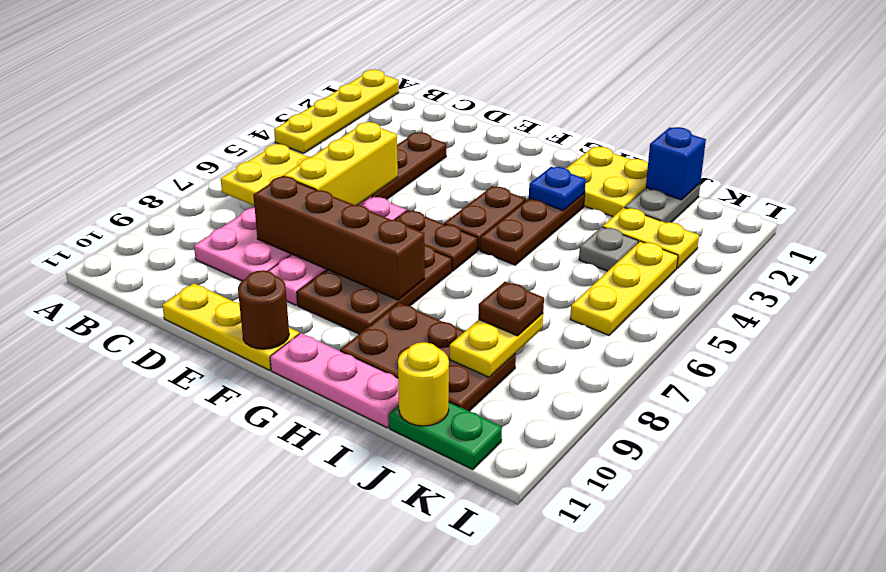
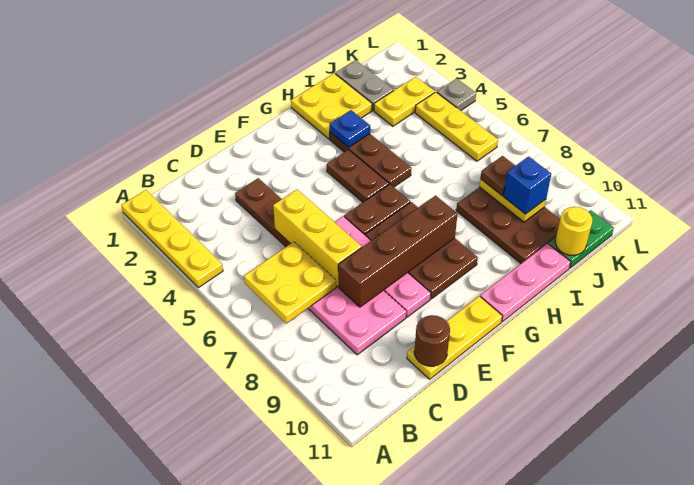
brown 1x1 round brick [238,270,289,349] -> brown 1x1 round brick moved to [414,315,450,366]
brown 2x3 plate [340,303,516,411] -> brown 2x3 plate turned to [456,187,560,263]
blue 1x1 brick [646,127,706,200] -> blue 1x1 brick moved to [503,156,551,214]
grey 1x1 plate [579,227,638,271] -> grey 1x1 plate moved to [437,78,476,111]

